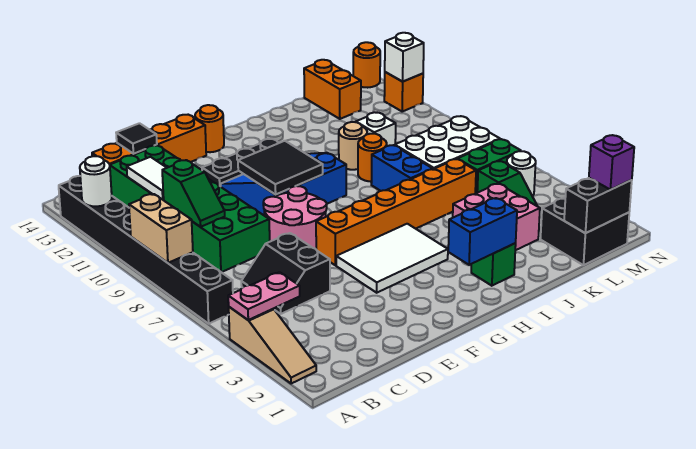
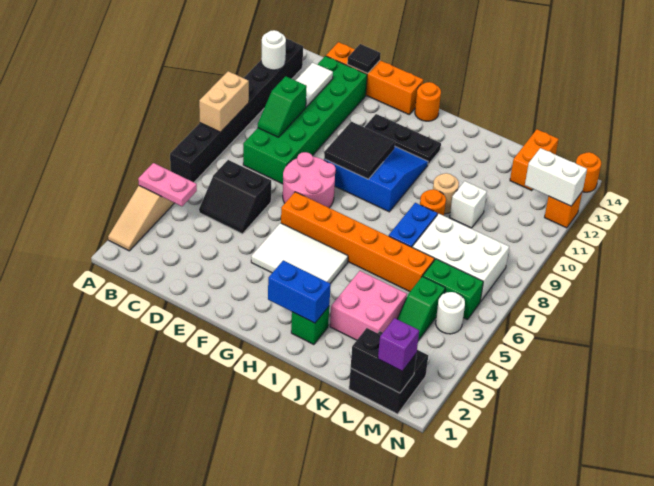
black 2x2 slope [241,233,330,314] -> black 2x2 slope turned to [199,160,271,234]
white 1x1 brick [385,33,424,82] -> white 1x2 brick [525,148,587,206]

